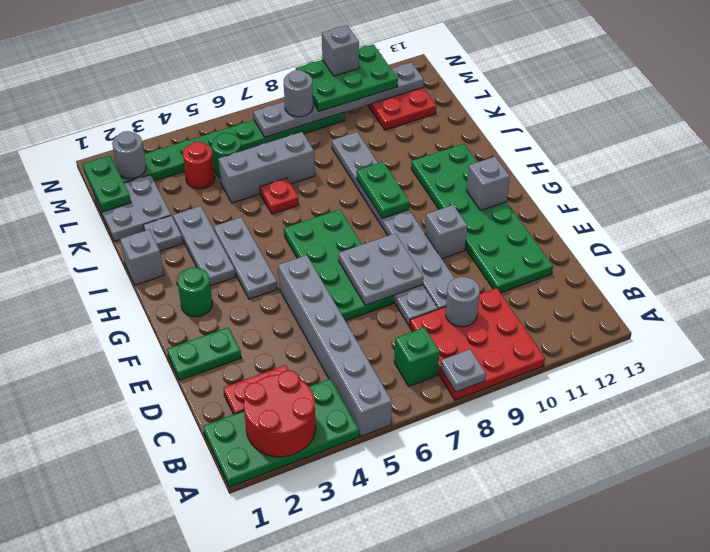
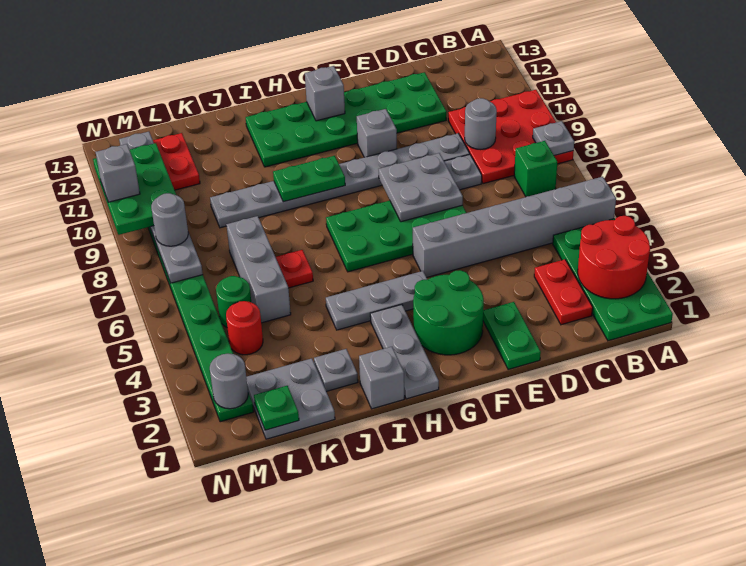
green 1x1 round brick [178,267,212,317] -> green 2x2 round brick [413,270,484,355]
grey 1x3 plate [173,206,235,286] -> grey 1x3 plate turned to [370,305,439,399]
green 1x2 plate [82,156,131,212] -> green 1x1 plate [254,386,299,430]

